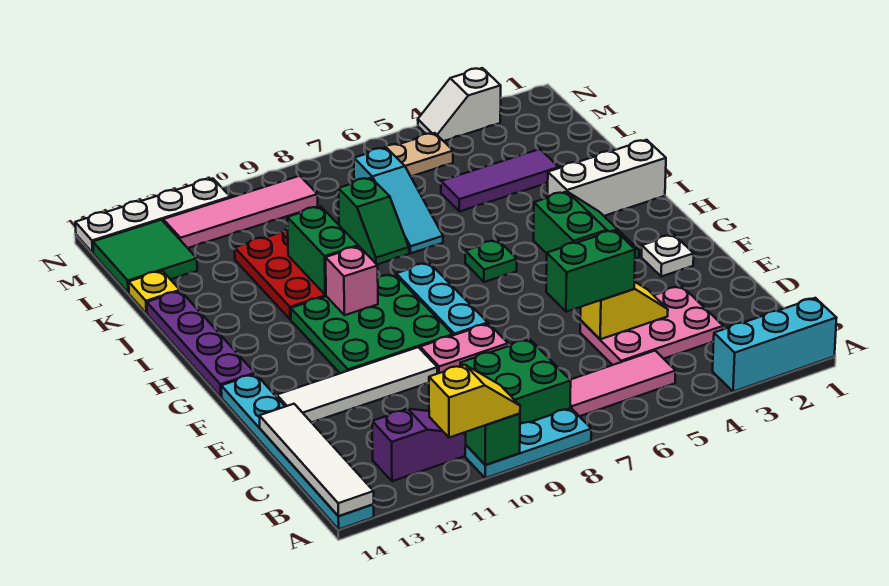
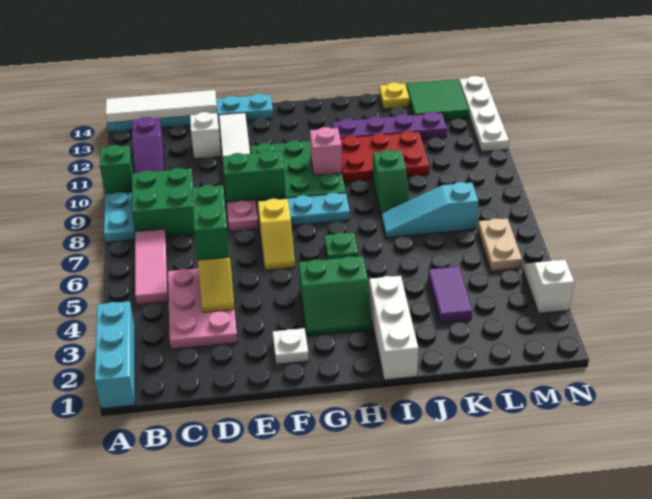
yellow 1x2 slope [429,365,520,438] -> yellow 1x2 slope moved to [258,199,295,270]
none -> white 1x1 brick [190,112,221,159]
purple 1x4 plate [147,291,255,397] -> purple 1x4 plate moved to [333,112,447,139]
green 1x2 brick [287,206,358,295] -> green 1x2 brick moved to [222,150,286,202]
green 1x2 slope [338,178,409,264] -> green 1x2 slope turned to [373,150,409,217]
purple 1x3 tile [441,149,559,212] -> purple 1x2 tile [428,266,472,323]
pink 1x4 tile [163,176,318,248] -> none

